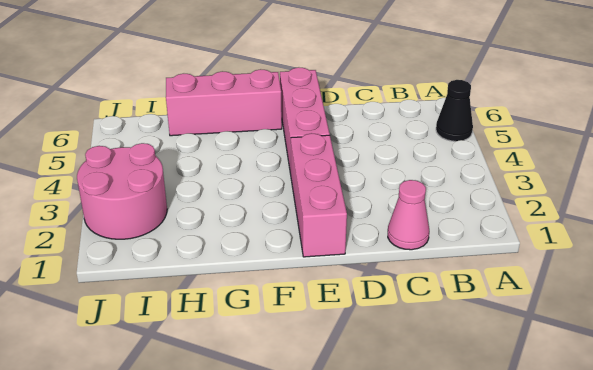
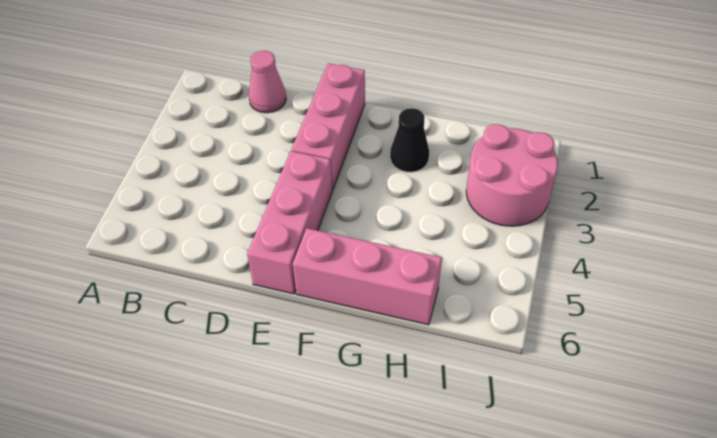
black 1x1 cone [436,80,473,141] -> black 1x1 cone moved to [390,108,429,172]

